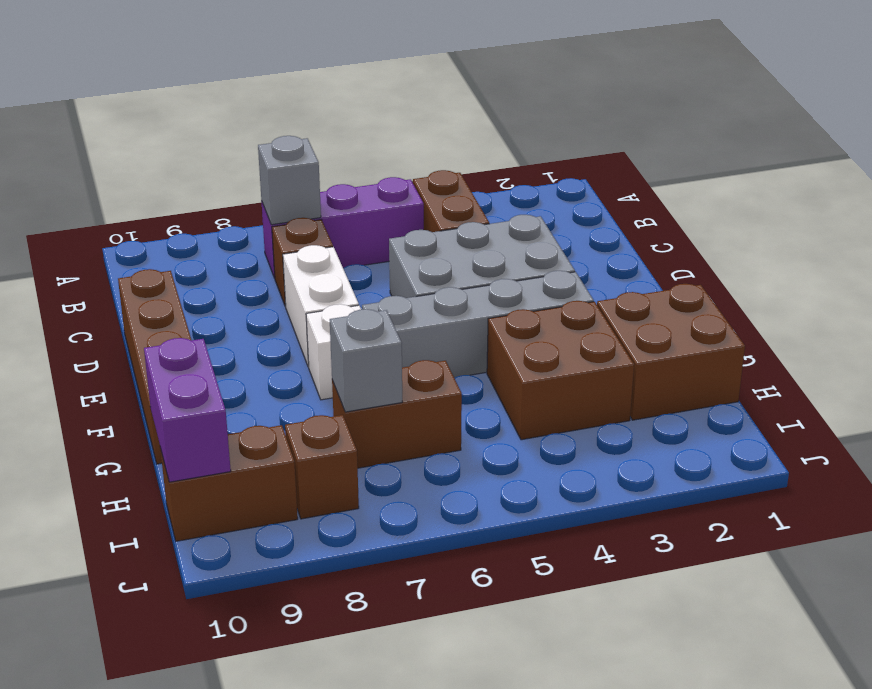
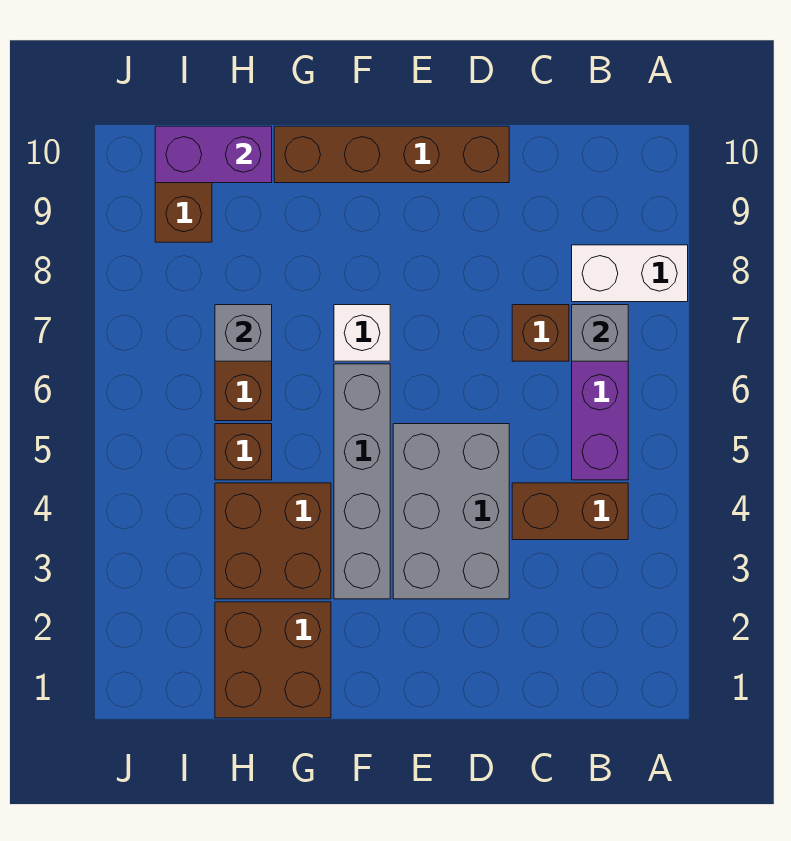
white 1x2 brick [283,245,359,367] -> white 1x2 brick moved to [572,245,688,302]
brown 1x1 brick [285,415,359,519] -> brown 1x1 brick moved to [215,424,272,480]

